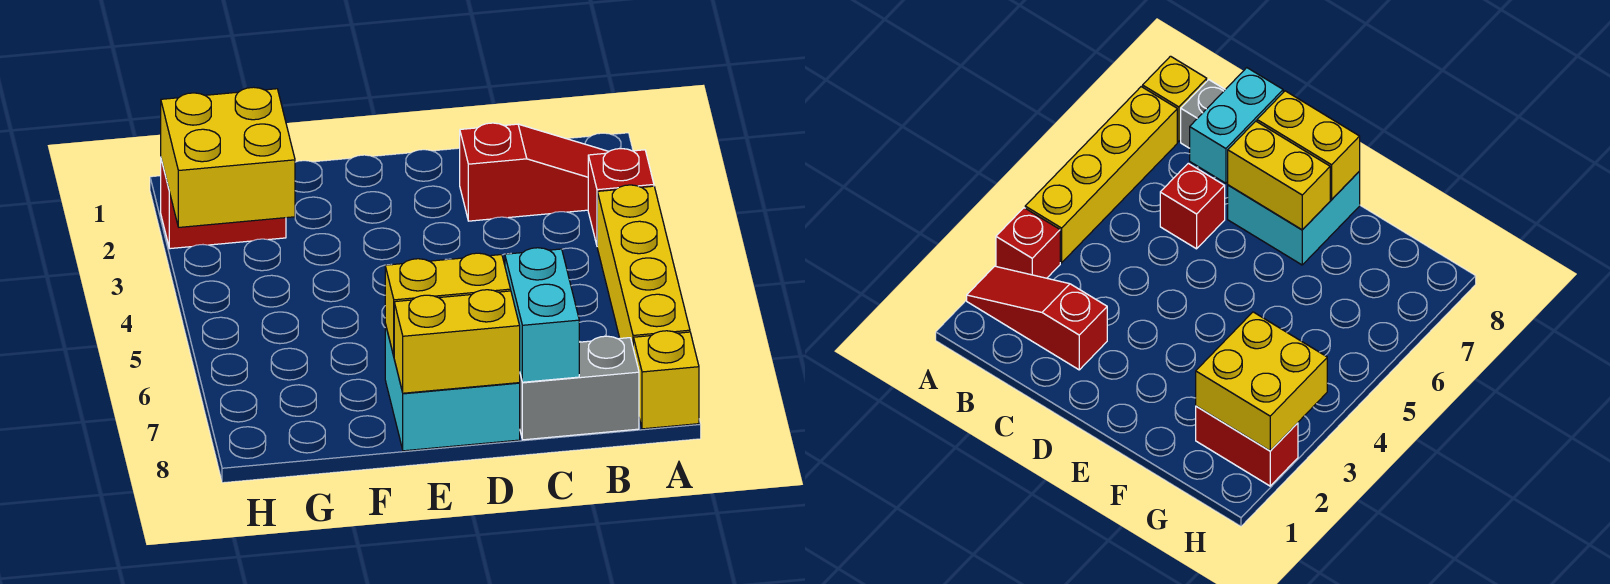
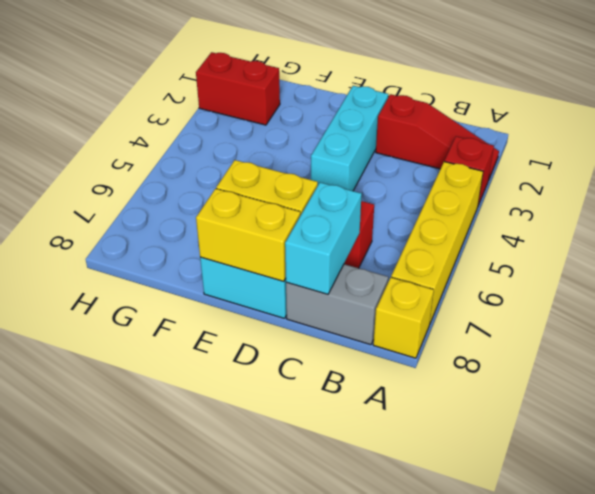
none -> cyan 1x3 brick [311,86,388,191]
yellow 2x2 brick [161,87,295,227] -> none

